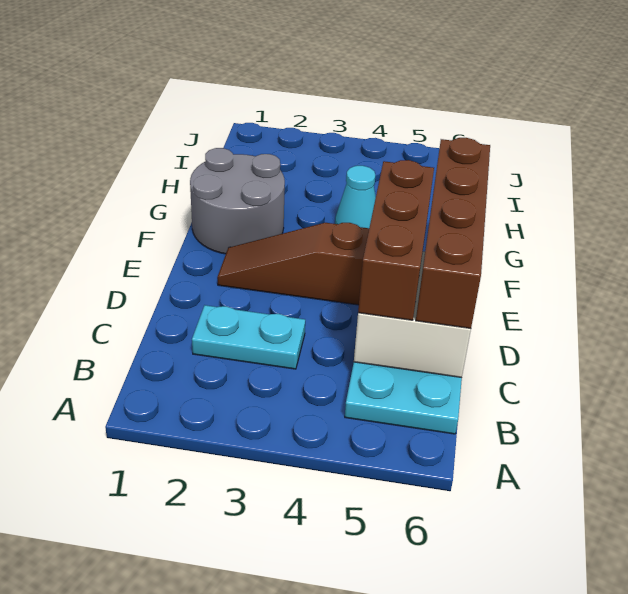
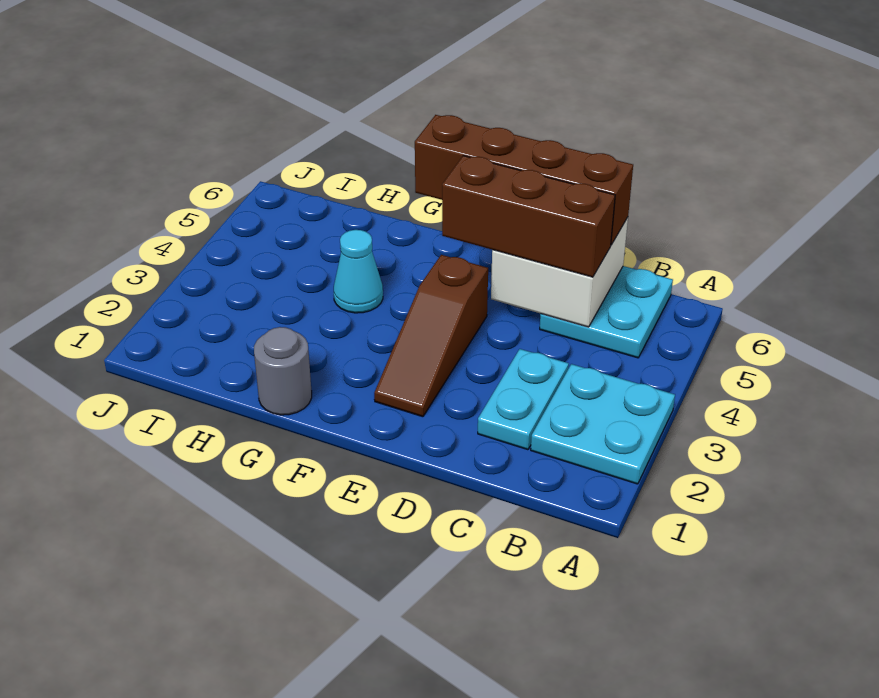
none -> cyan 2x2 plate [531,364,675,484]
grey 2x2 round brick [190,148,285,254] -> grey 1x1 round brick [254,327,312,415]

